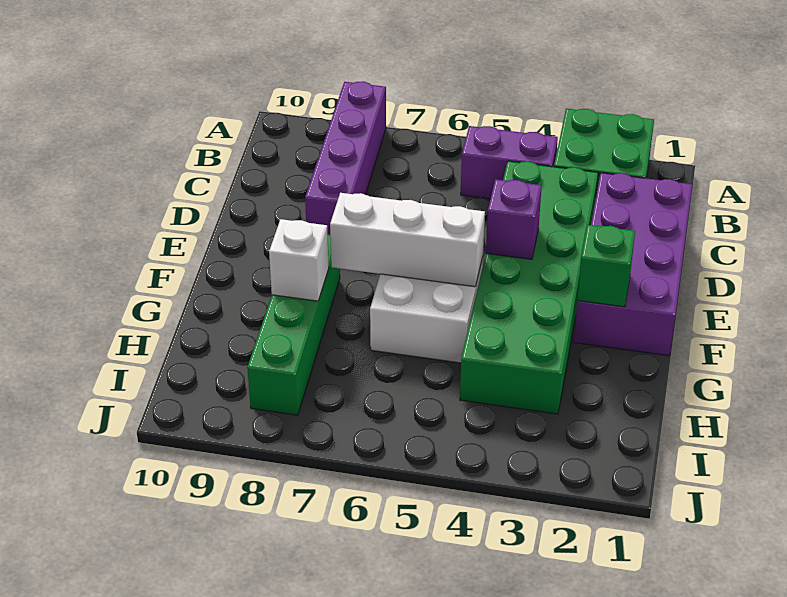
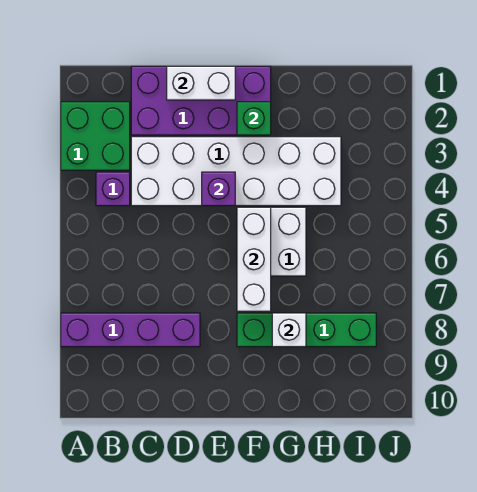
purple 1x2 brick [461,126,558,199] -> purple 1x1 brick [96,172,130,206]
green 2x6 brick [460,161,598,414] -> white 2x6 brick [131,137,341,206]
none -> white 1x2 brick [167,66,235,100]

